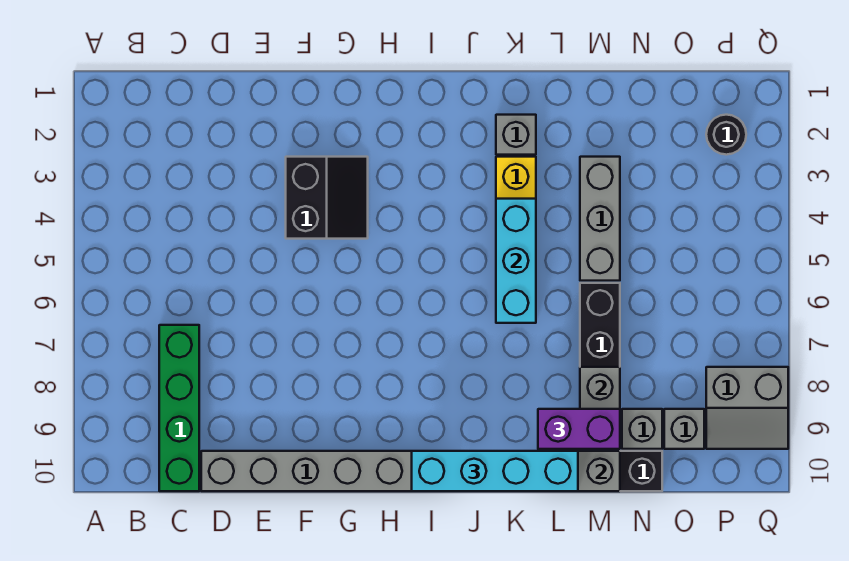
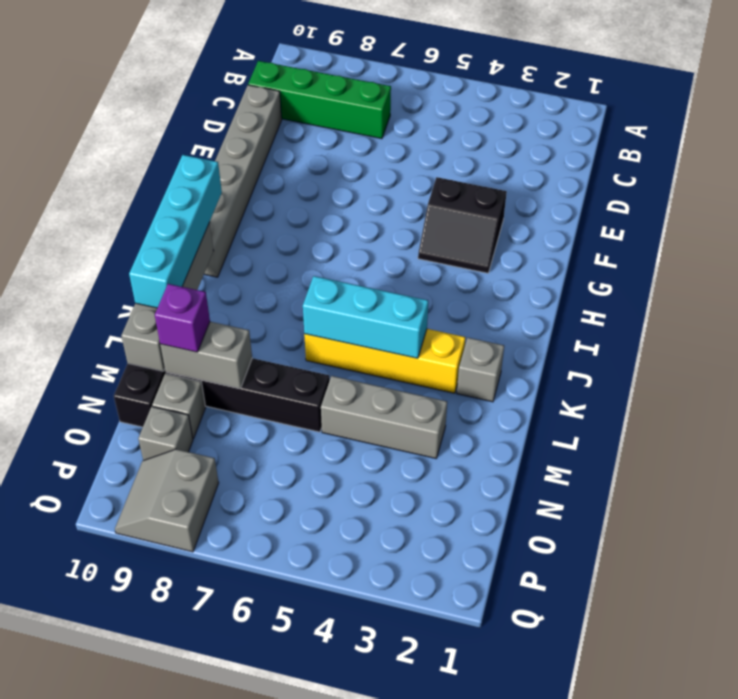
purple 1x2 brick [538,409,620,449] -> purple 1x1 brick [155,284,210,352]
black 1x1 round brick [706,115,746,155] -> none

